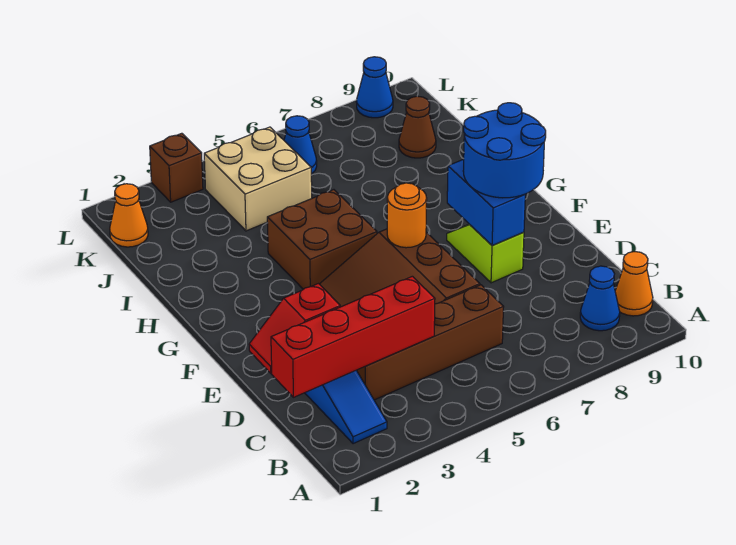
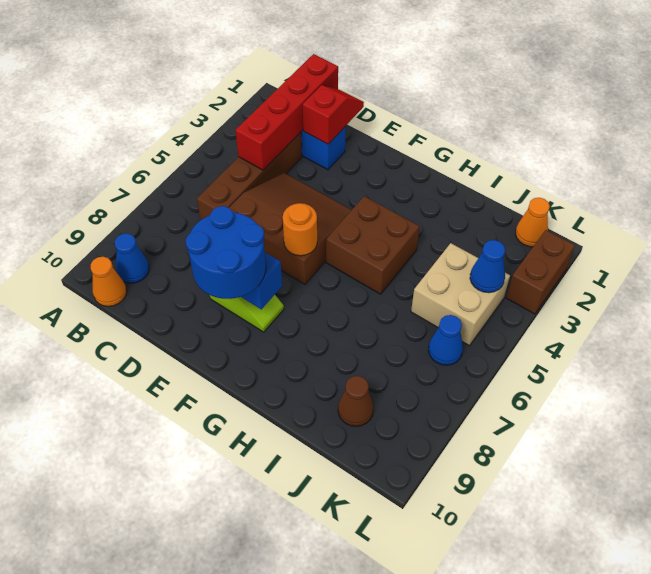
brown 1x1 brick [150,133,203,202] -> brown 1x2 brick [506,230,575,314]
blue 1x1 cone [356,57,393,118] -> blue 1x1 cone moved to [470,240,505,293]

